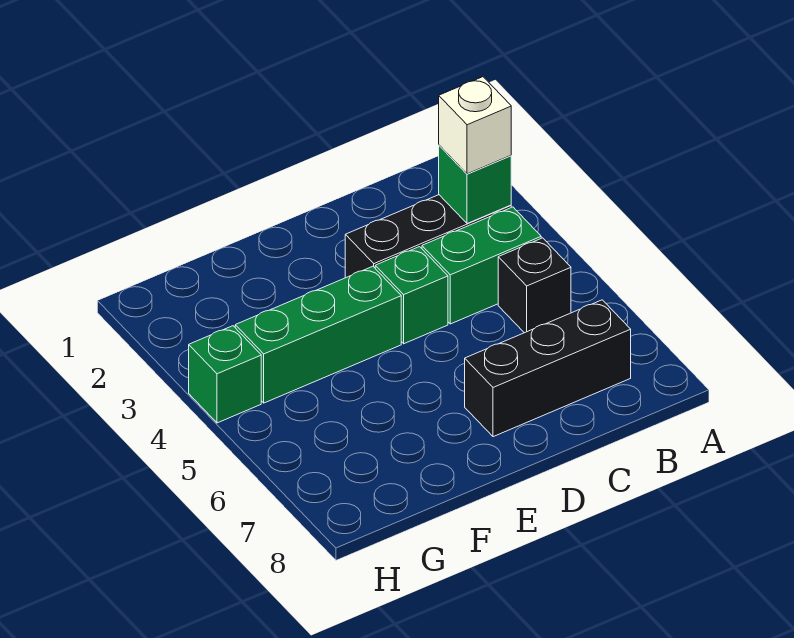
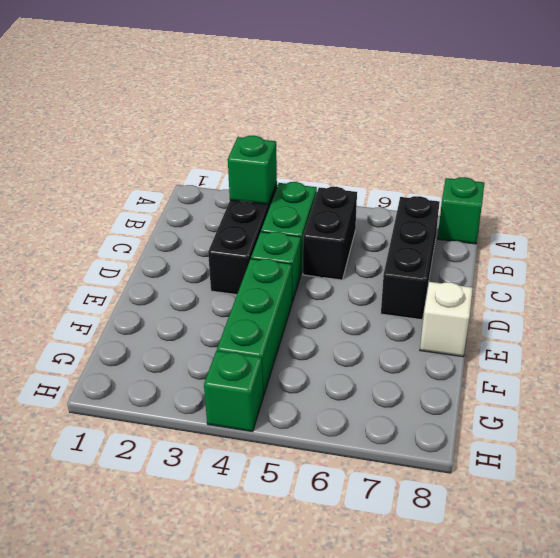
none -> green 1x1 brick [438,177,484,244]
white 1x1 brick [439,77,511,174] -> white 1x1 brick moved to [420,282,473,357]
black 1x1 brick [498,238,571,333] -> black 1x2 brick [303,187,357,280]

